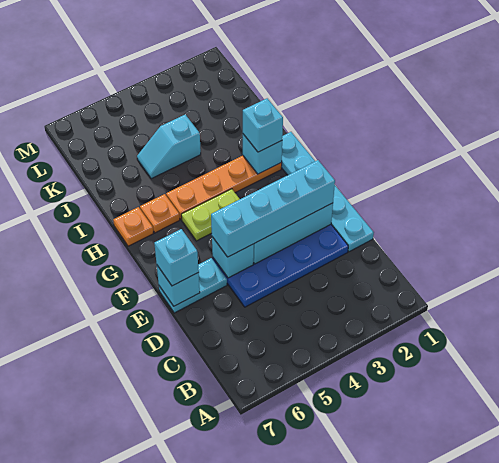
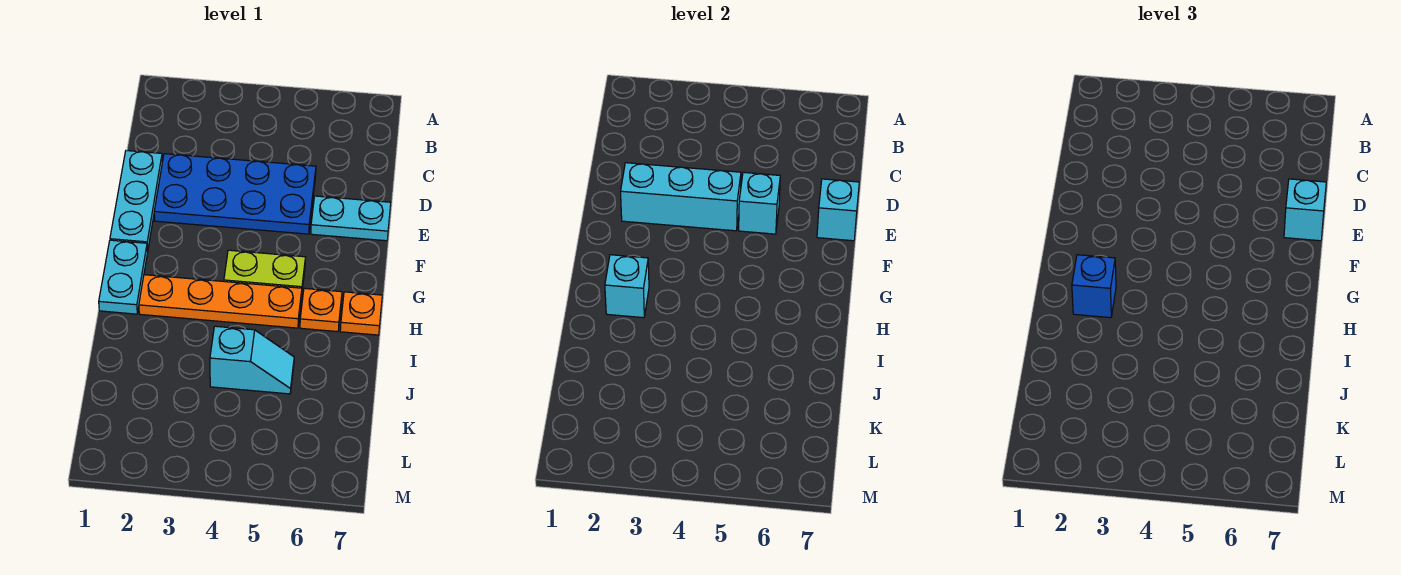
cyan 1x4 brick [211,160,335,257] -> none
cyan 1x1 brick [243,98,283,152] -> blue 1x1 brick [1072,255,1116,318]

